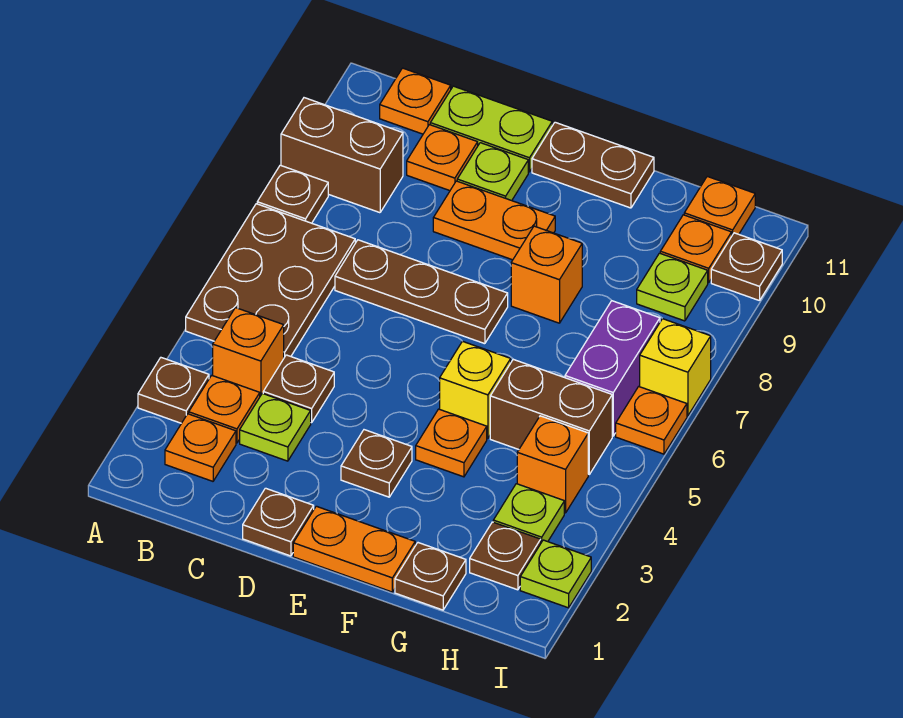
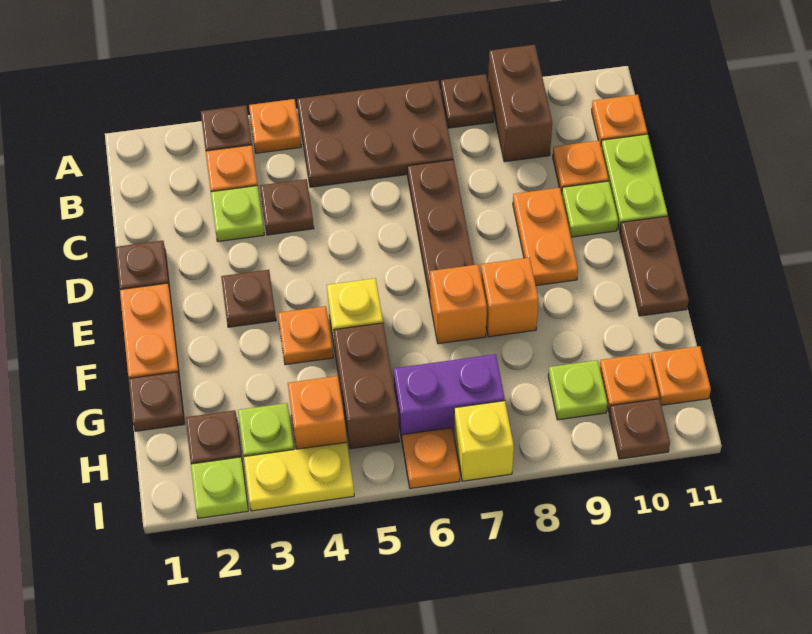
orange 1x1 plate [165,414,236,481] -> orange 1x1 plate moved to [249,99,301,153]
orange 1x1 brick [213,308,284,396] -> orange 1x1 brick moved to [430,265,487,344]
none -> yellow 1x2 plate [244,442,354,511]

